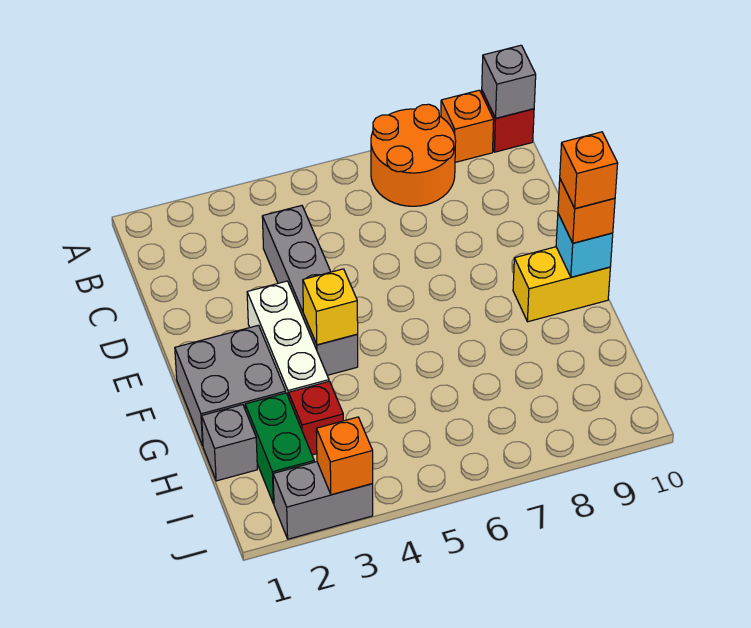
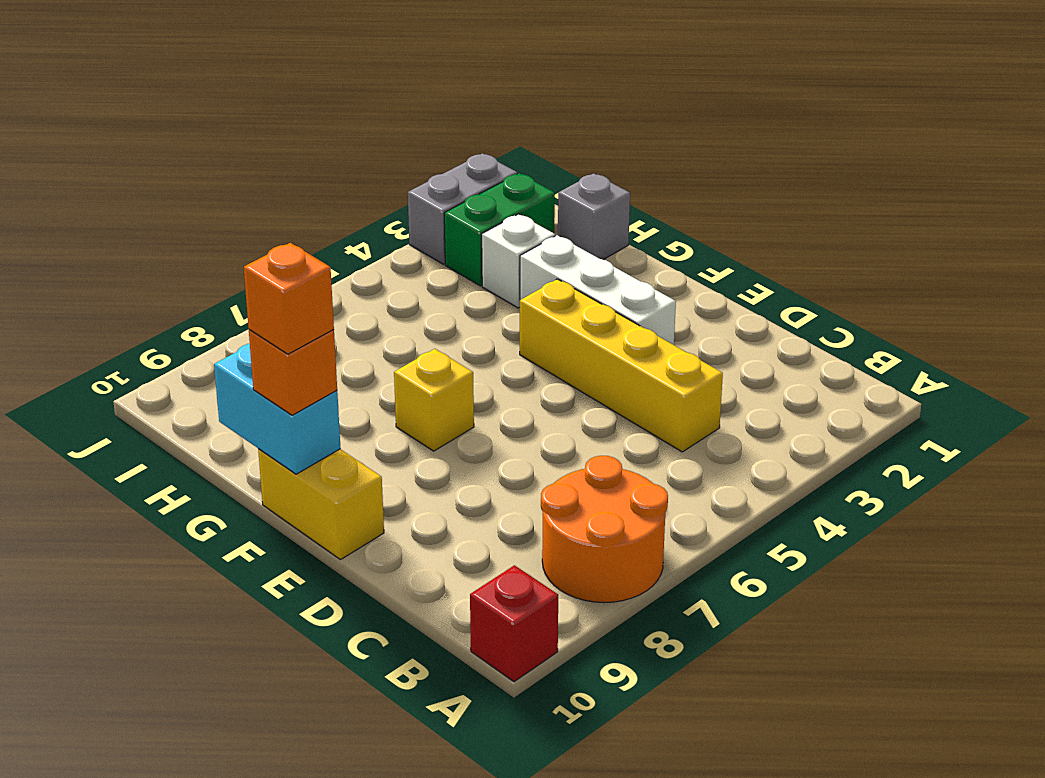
orange 1x1 brick [441,90,494,162] -> none
grey 1x1 brick [482,45,536,118] -> none
grey 1x4 brick [262,206,358,375] -> yellow 1x4 brick [520,279,723,452]
grey 2x2 brick [175,325,286,446] -> none
yellow 1x1 brick [303,269,358,345] -> yellow 1x1 brick moved to [394,349,474,451]
yellow 1x2 brick [513,247,610,322] -> yellow 1x2 brick turned to [258,449,384,560]
cyan 1x1 brick [556,214,613,277] -> cyan 1x2 brick [214,344,341,474]
green 1x2 brick [245,393,314,504] -> green 1x2 brick turned to [444,173,555,286]
red 1x1 brick [289,381,343,455] -> white 1x1 brick [482,214,555,308]
orange 1x1 brick [316,417,373,495] -> none

